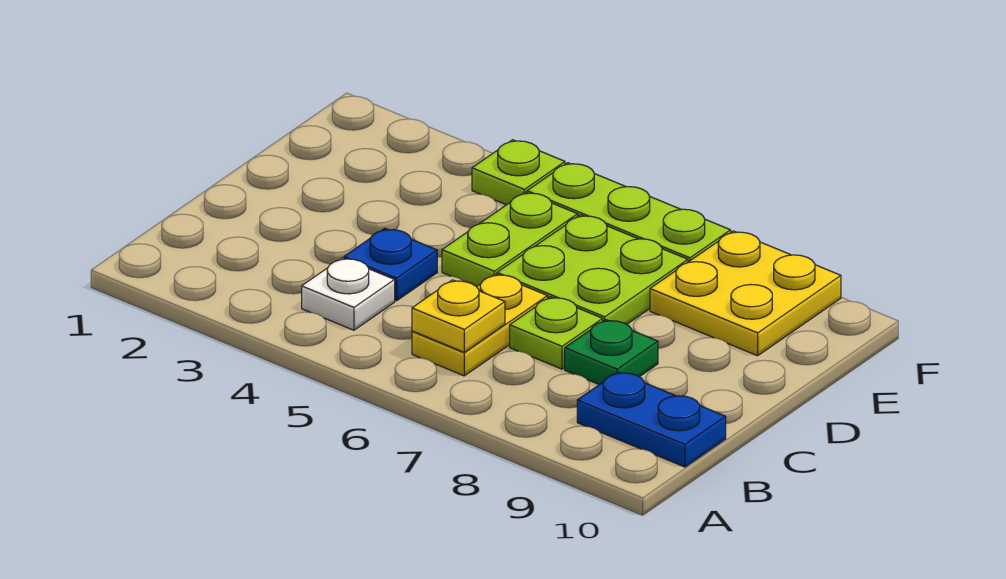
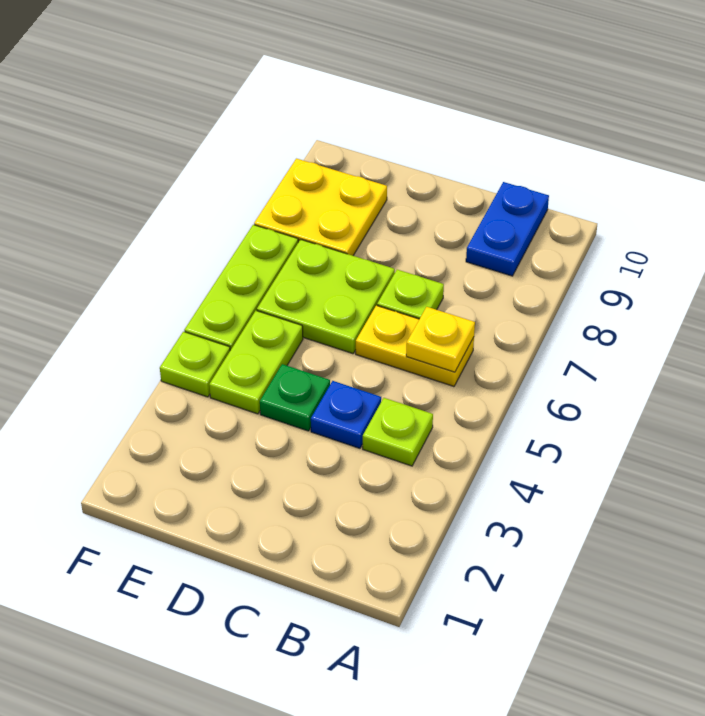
white 1x1 plate [302,258,395,330] -> lime 1x1 plate [363,398,433,466]
green 1x1 plate [565,320,658,385] -> green 1x1 plate moved to [260,364,330,431]
lime 1x2 plate [442,192,578,287] -> lime 1x2 plate turned to [209,311,303,414]

